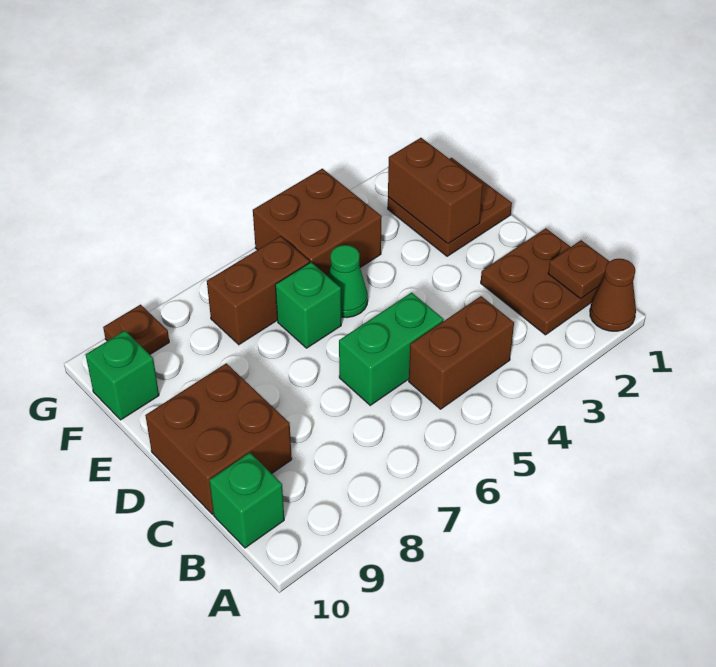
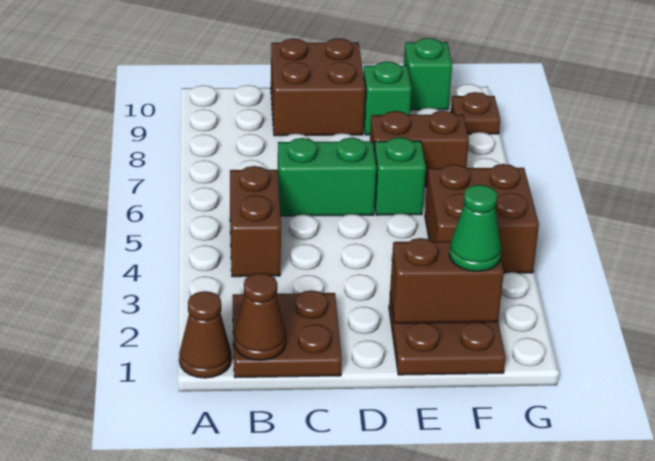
brown 1x1 plate [548,240,610,299] -> brown 1x1 cone [234,273,286,360]
green 1x1 brick [209,453,284,548] -> green 1x1 brick moved to [364,61,411,135]
green 1x2 brick [339,293,444,405] -> green 1x2 brick turned to [278,138,377,216]
green 1x1 cone [328,245,368,318] -> green 1x1 cone moved to [449,185,501,271]
brown 1x2 brick [207,236,310,345] -> brown 1x2 brick turned to [370,111,469,187]

